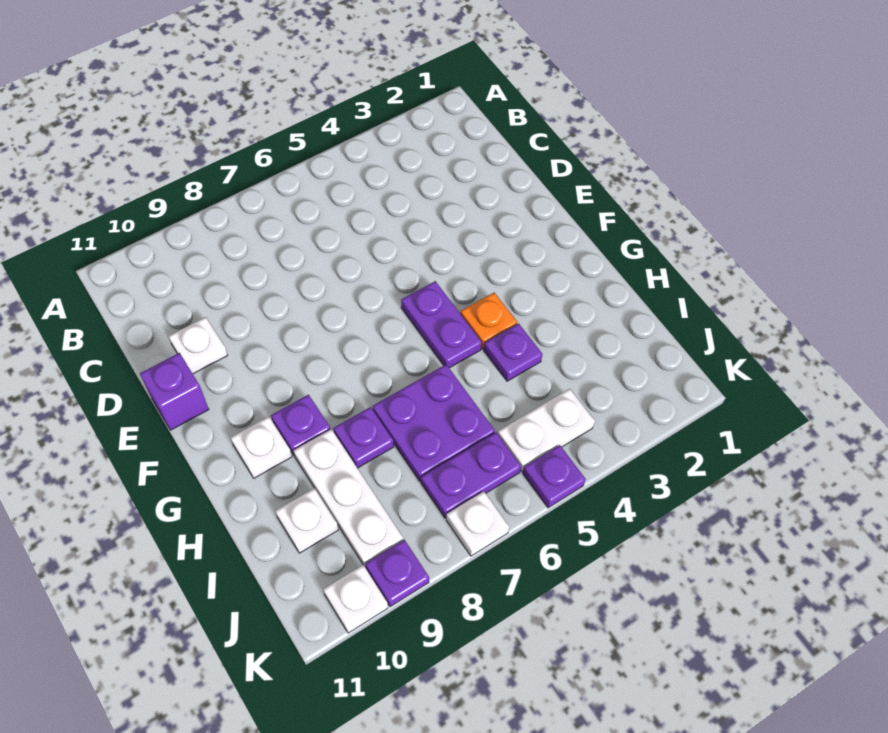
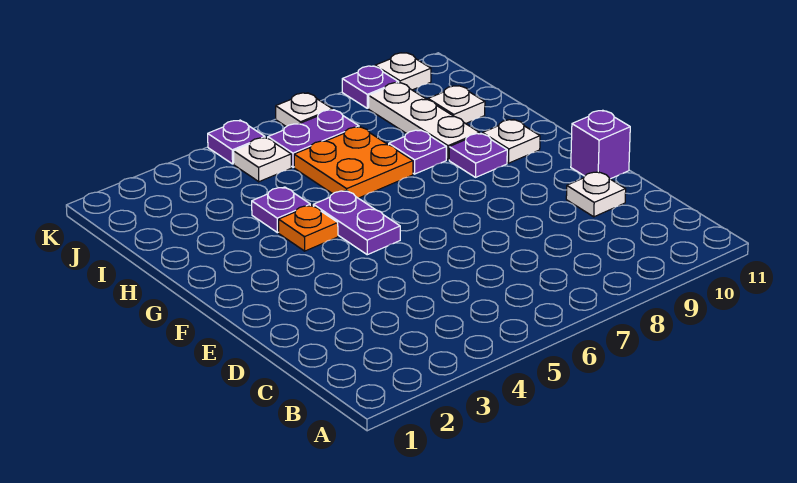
purple 2x2 plate [373,364,495,481] -> orange 2x2 plate [294,127,413,198]
white 1x2 plate [498,389,595,472] -> white 1x1 plate [234,138,291,182]

